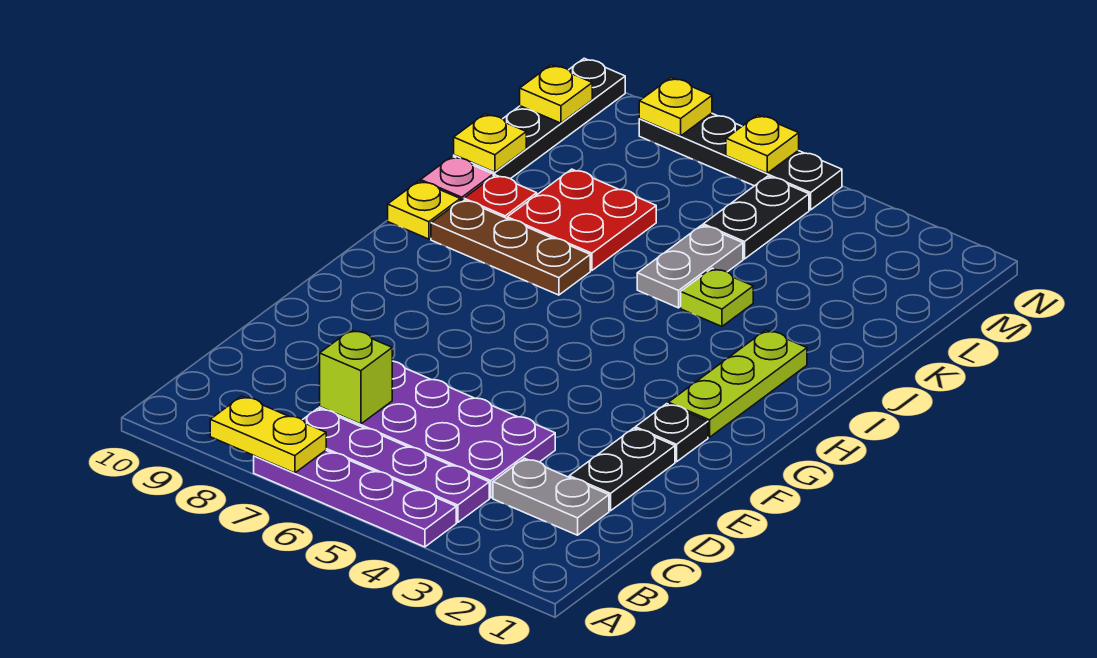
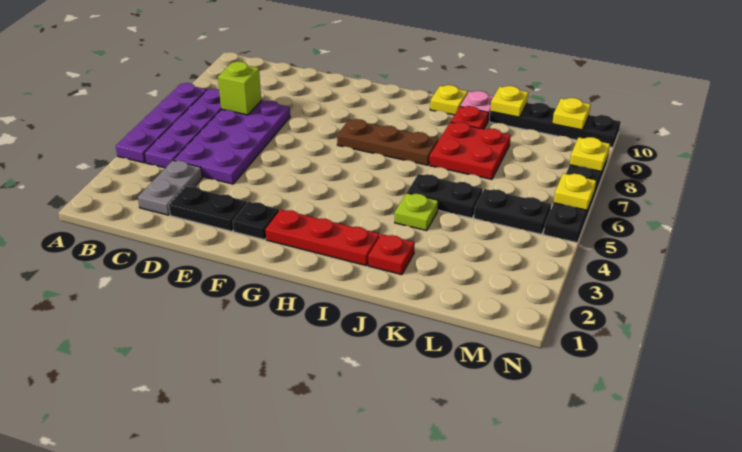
yellow 1x2 plate [210,396,326,473] -> none
lime 1x3 plate [668,330,807,437] -> red 1x3 plate [265,209,380,266]
brown 1x3 plate [431,200,590,295] -> brown 1x3 plate turned to [337,119,438,165]
none -> red 1x1 plate [368,234,415,275]
grey 1x2 plate [637,225,743,308] -> black 1x2 plate [407,174,483,218]

